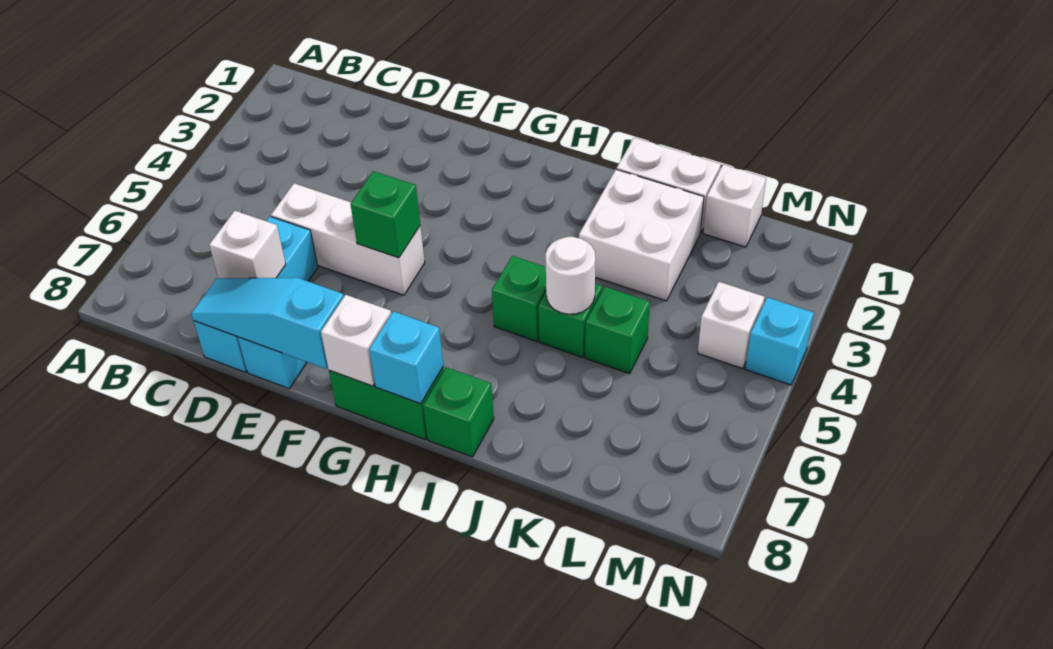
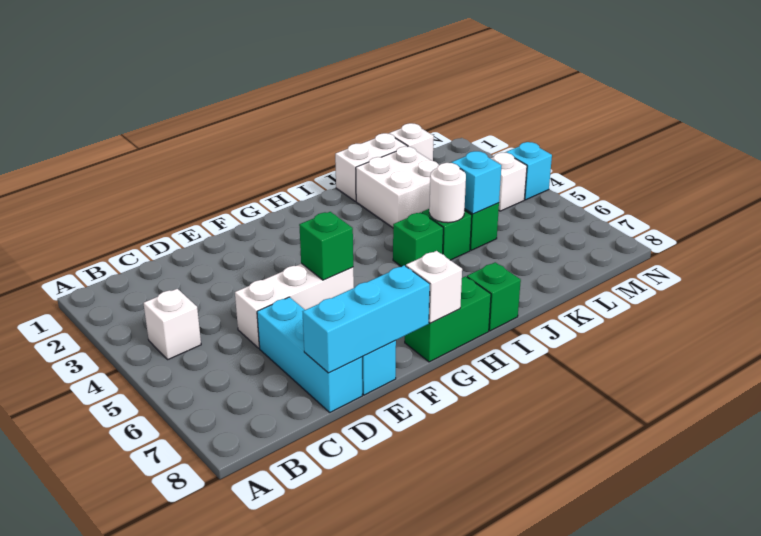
white 1x1 brick [209,211,286,278] -> white 1x1 brick moved to [144,289,201,359]
cyan 1x3 slope [191,278,344,369] -> cyan 1x3 brick [303,265,430,373]
cyan 1x1 brick [369,311,443,404] -> cyan 1x1 brick moved to [452,151,501,214]

